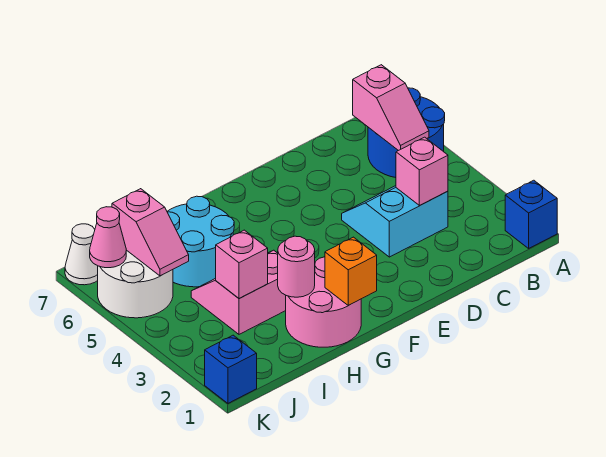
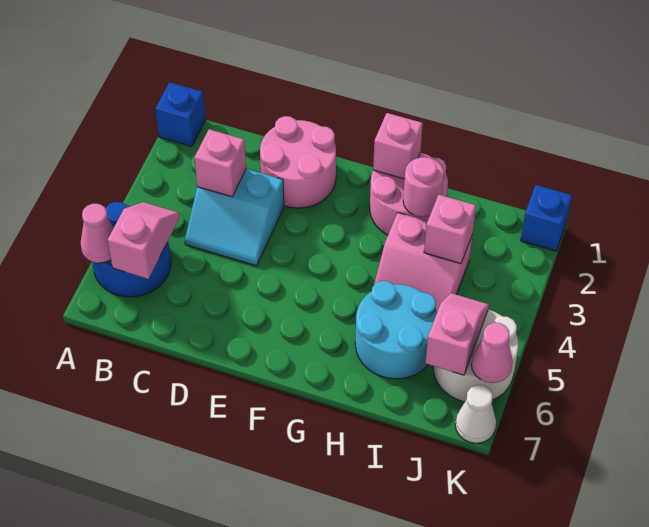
none -> pink 1x1 cone [81,203,113,263]
none -> pink 2x2 round brick [260,116,336,208]
orange 1x1 brick [325,237,377,305] -> pink 1x1 brick [373,113,423,179]

